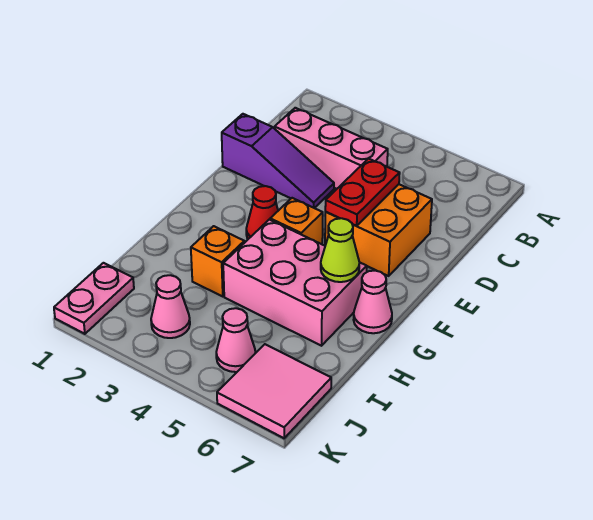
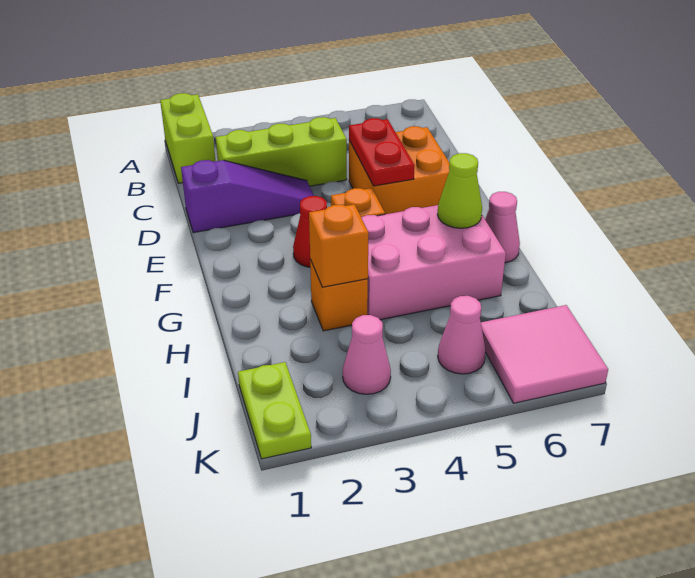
none -> lime 1x2 brick [160,93,215,183]
pink 1x3 brick [275,108,388,189] -> lime 1x3 brick [216,117,347,186]
none -> orange 1x1 brick [309,204,369,287]
pink 1x2 plate [54,263,134,334] -> lime 1x2 plate [238,362,311,459]

